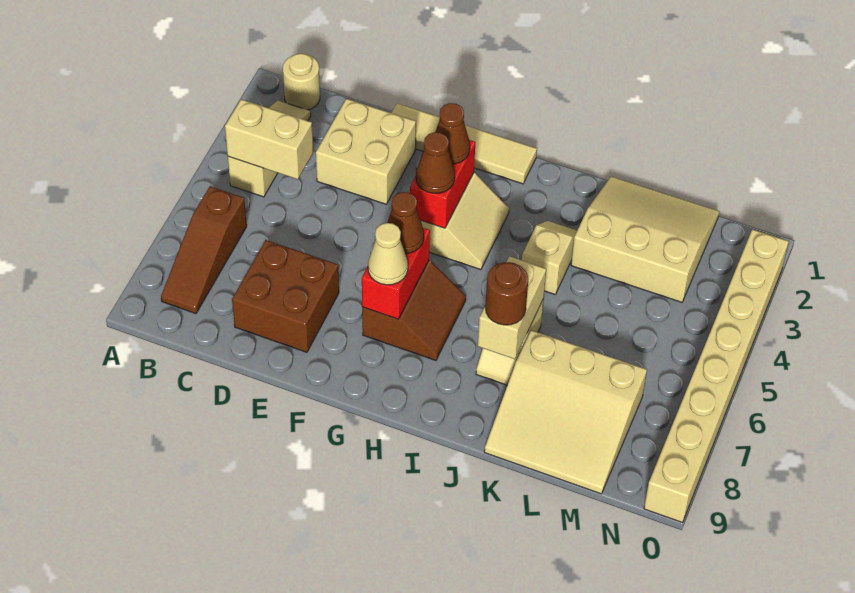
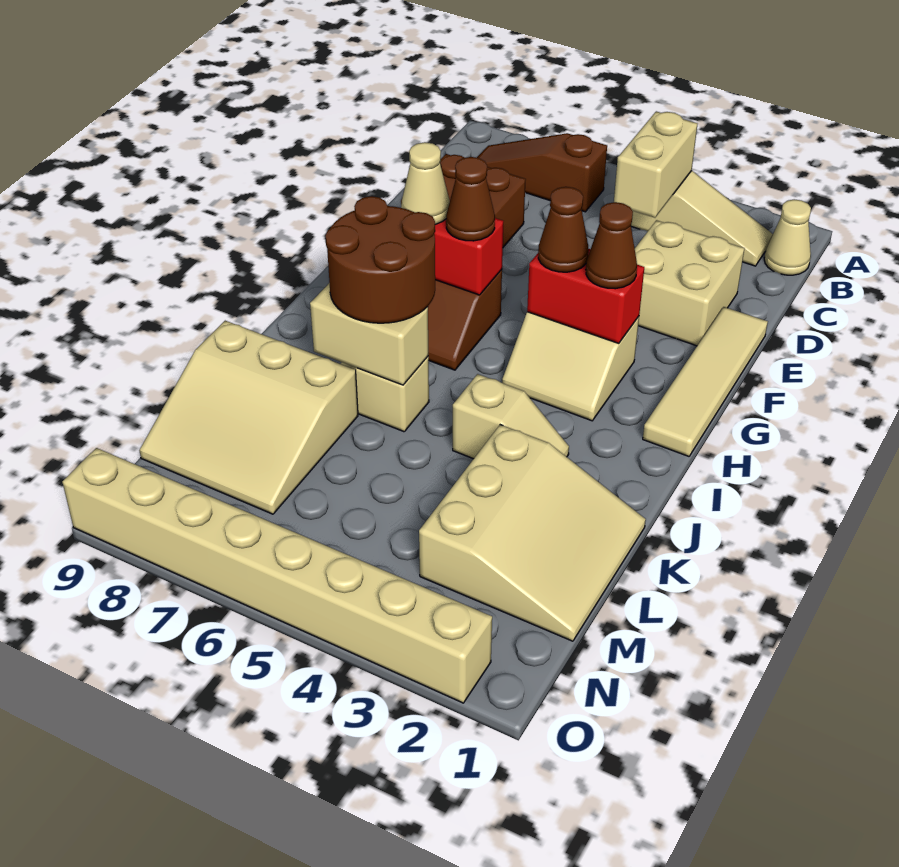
tan 1x1 round brick [283,54,320,110] -> tan 1x1 cone [764,199,811,275]
brown 1x1 round brick [485,262,528,325] -> brown 2x2 round brick [325,196,435,323]
tan 3x3 slope [484,330,647,494] -> tan 3x3 slope turned to [139,321,358,514]

